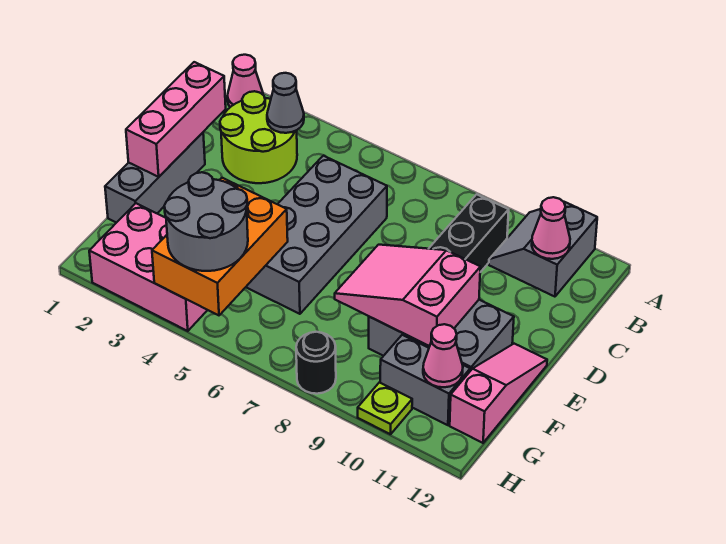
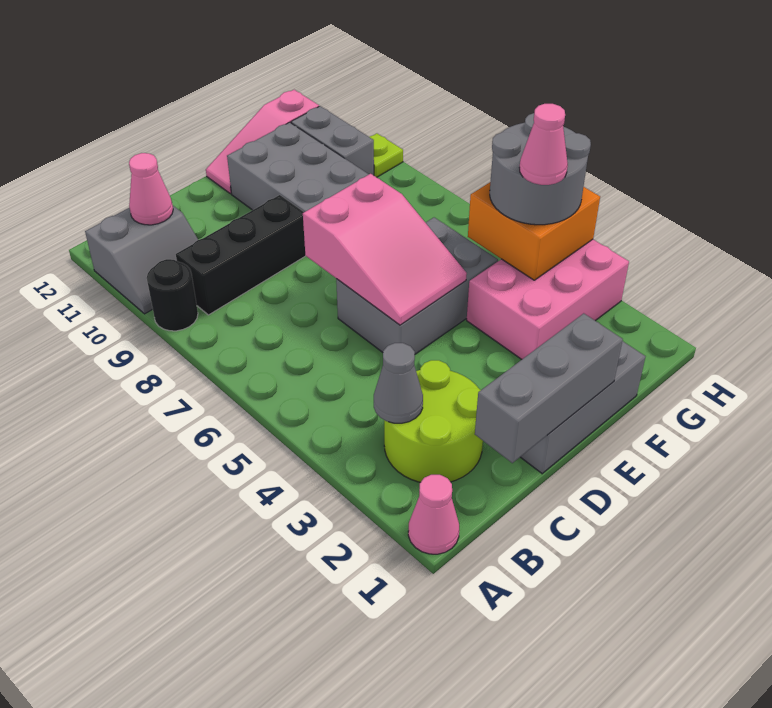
pink 1x3 brick [126,62,226,177] -> grey 1x3 brick [475,313,623,463]
grey 2x4 brick [246,156,387,314] -> grey 2x3 brick [336,217,498,354]
pink 2x3 slope [335,245,480,346] -> pink 2x3 slope moved to [303,174,467,325]
orange 2x3 brick [152,178,288,315] -> orange 2x2 brick [468,183,600,280]
pink 2x3 brick [89,203,207,331] -> pink 2x3 brick turned to [467,239,629,359]
pink 1x1 cone [423,324,463,387] -> pink 1x1 cone moved to [519,104,568,185]
black 1x1 round brick [296,332,336,394] -> black 1x1 round brick moved to [147,259,198,331]

